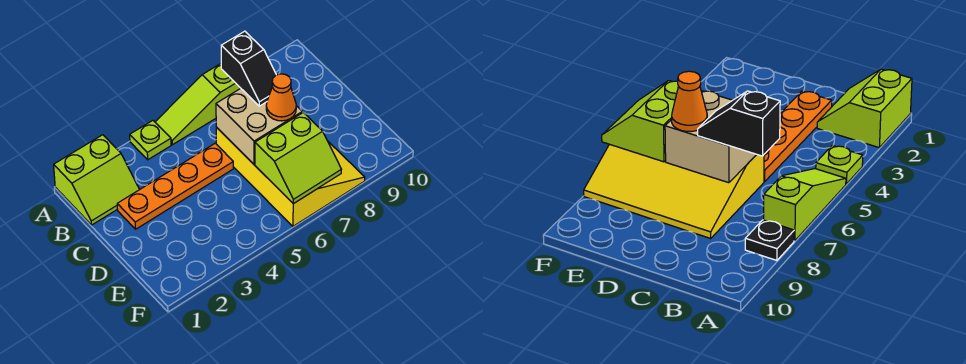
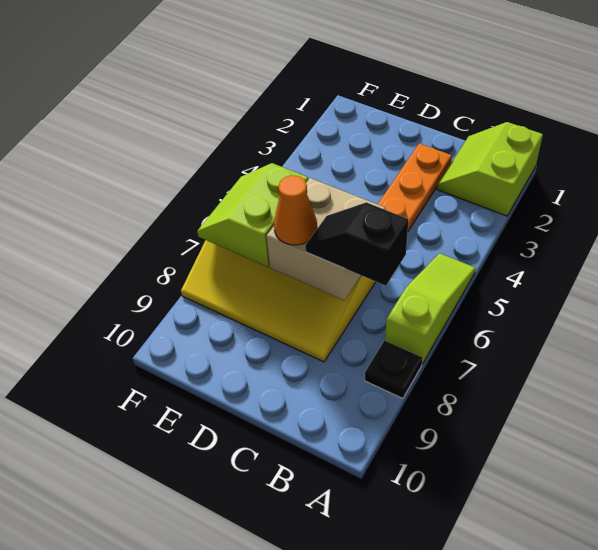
lime 1x1 plate [130,121,171,160] -> none

